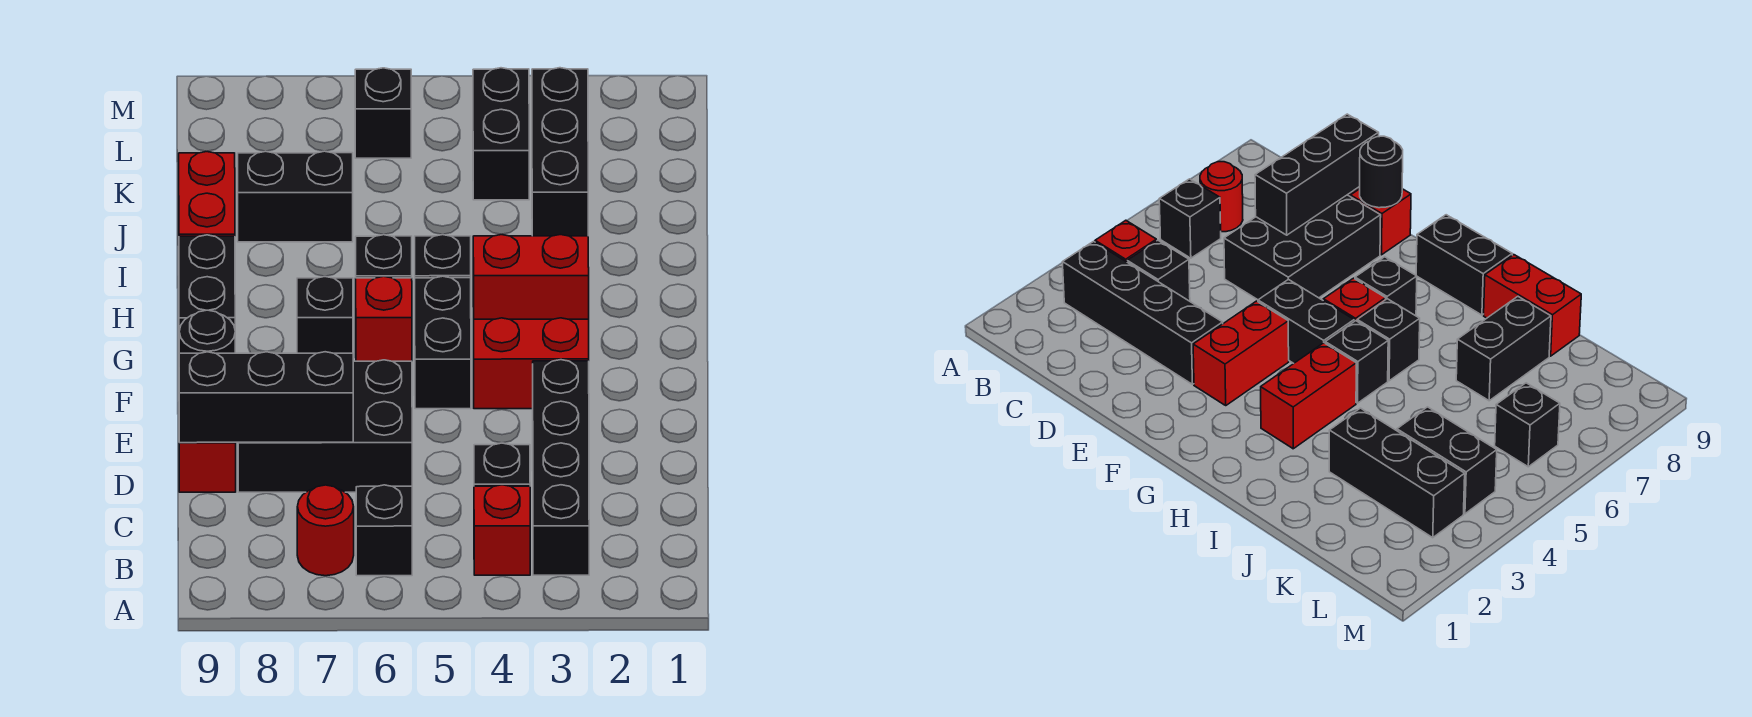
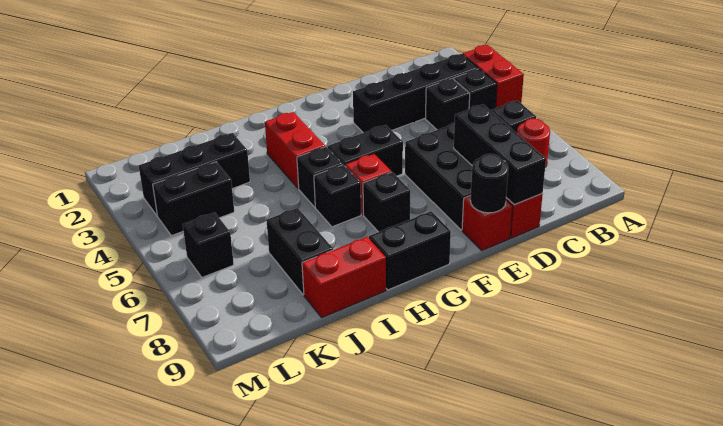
red 1x1 brick [474,485,530,575] -> black 1x1 brick [454,69,497,111]
red 1x2 brick [474,318,589,409] -> red 1x2 brick moved to [462,45,524,108]

